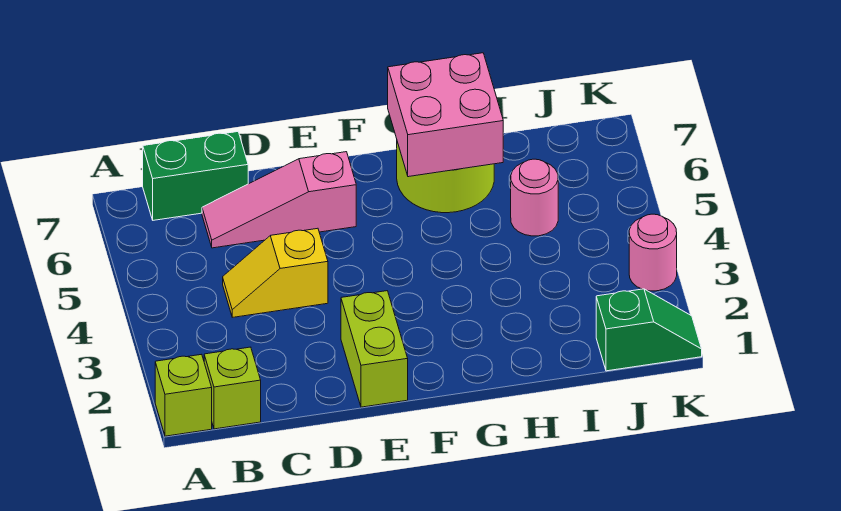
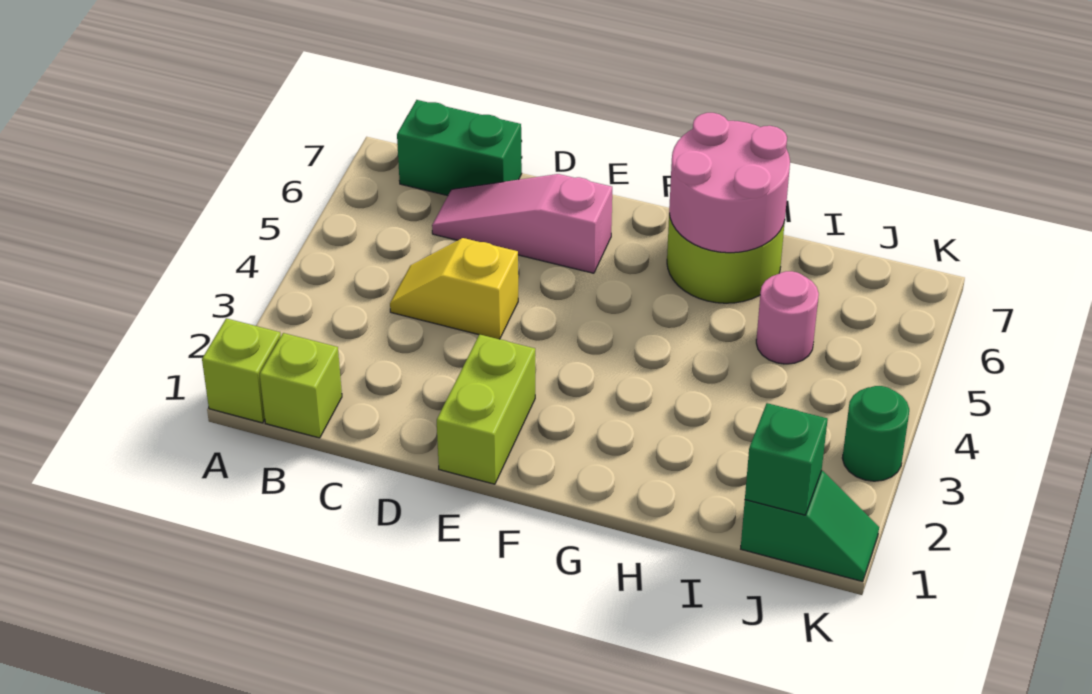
pink 2x2 brick [388,53,503,177] -> pink 2x2 round brick [669,113,790,253]
none -> green 1x1 brick [745,403,828,515]
pink 1x1 round brick [629,214,677,291] -> green 1x1 round brick [842,386,909,481]

